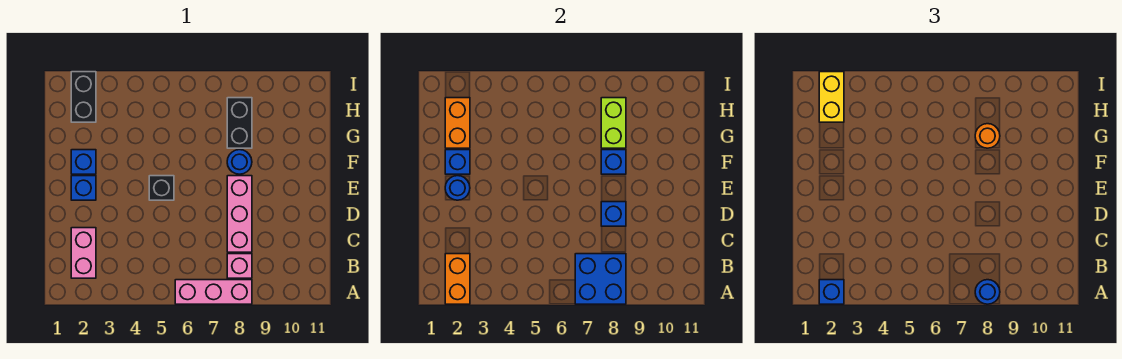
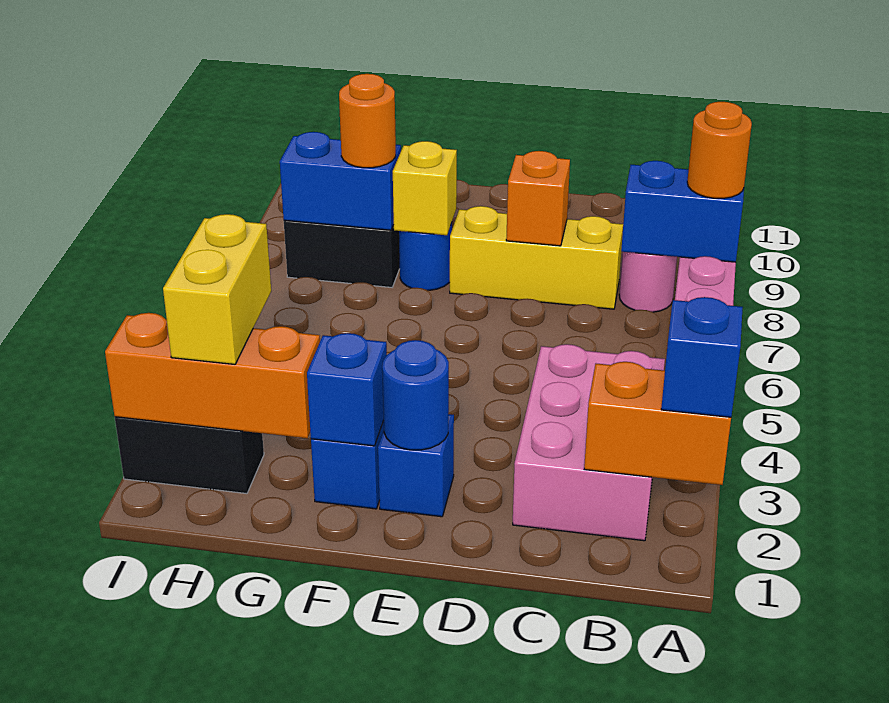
blue 2x2 brick [575,254,626,304] -> blue 1x2 brick [621,161,744,262]
blue 1x1 round brick [975,280,1000,304] -> orange 1x1 round brick [687,102,752,198]
pink 1x2 brick [71,228,96,278] -> pink 2x3 brick [513,344,665,541]
pink 1x1 brick [227,254,252,278] -> pink 1x1 round brick [619,252,677,312]
pink 1x3 brick [227,176,252,252] -> yellow 1x3 brick [450,206,623,309]
blue 1x1 brick [601,202,626,226] -> orange 1x1 brick [506,151,570,246]
black 1x1 brick [149,176,174,200] -> none
blue 1x1 brick [601,150,626,174] -> yellow 1x1 brick [393,141,457,235]
orange 1x2 brick [445,98,470,148] -> orange 1x3 brick [105,313,320,438]
lime 1x2 brick [601,98,626,148] -> blue 1x2 brick [280,132,401,230]
yellow 1x2 brick [819,72,844,122] -> yellow 1x2 brick turned to [163,214,271,364]

